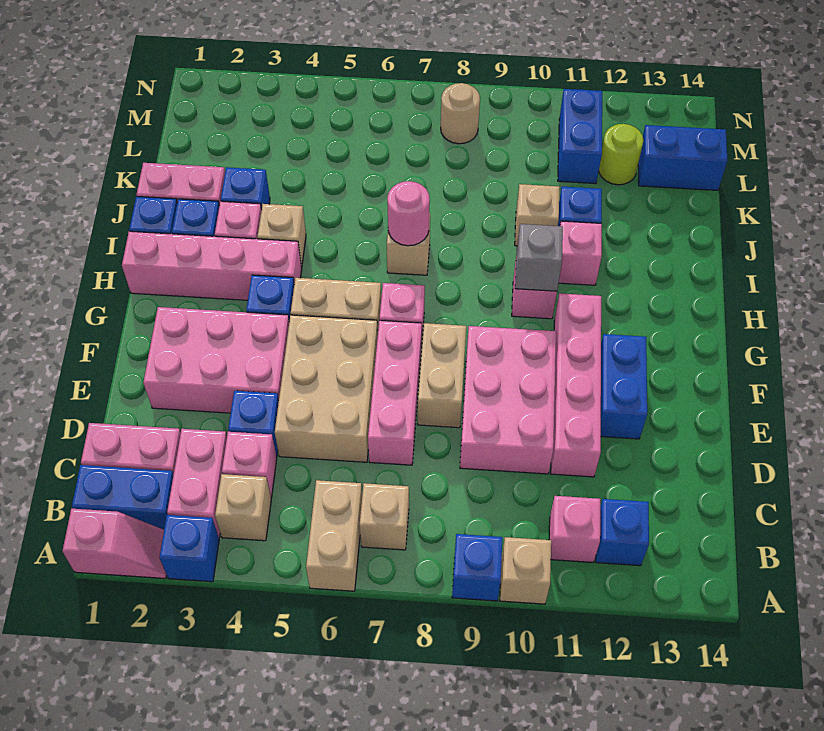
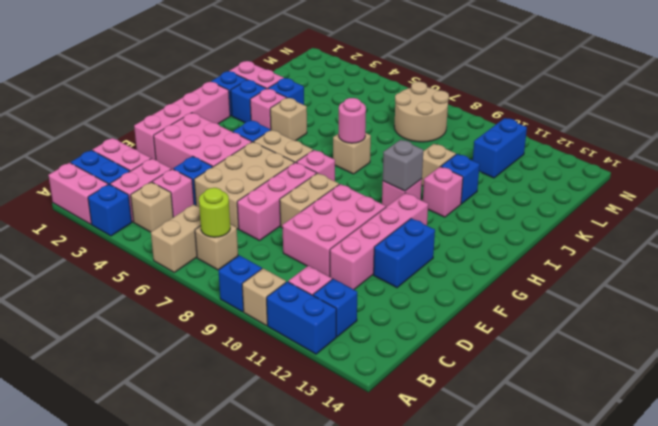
pink 1x2 slope [63,509,167,579] -> pink 1x2 brick [48,163,108,224]
pink 1x4 brick [122,231,302,300] -> pink 1x4 brick turned to [134,82,230,160]
lime 1x1 round brick [599,124,644,185] -> lime 1x1 round brick moved to [199,188,230,237]
blue 1x2 brick [638,125,728,190] -> blue 1x2 brick moved to [267,282,336,354]
tan 1x1 round brick [441,83,480,144] -> tan 2x2 round brick [394,82,449,142]

